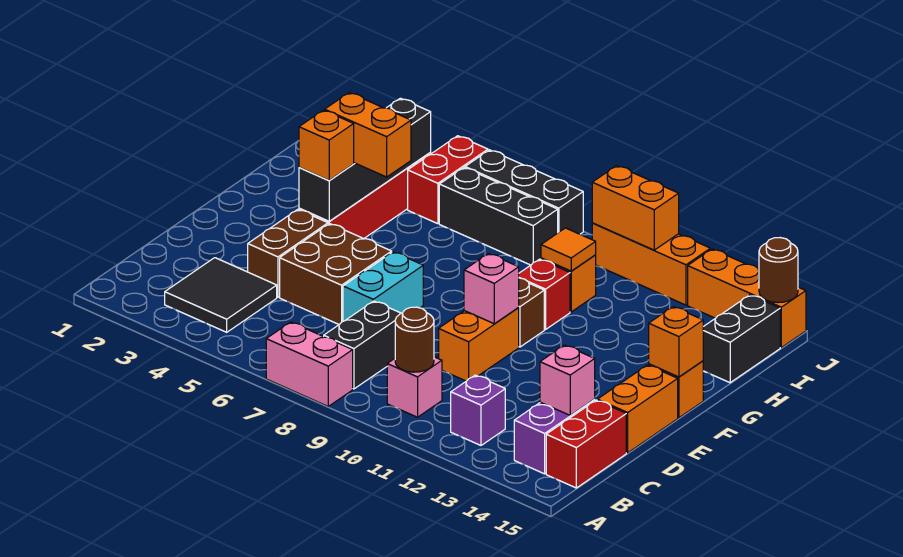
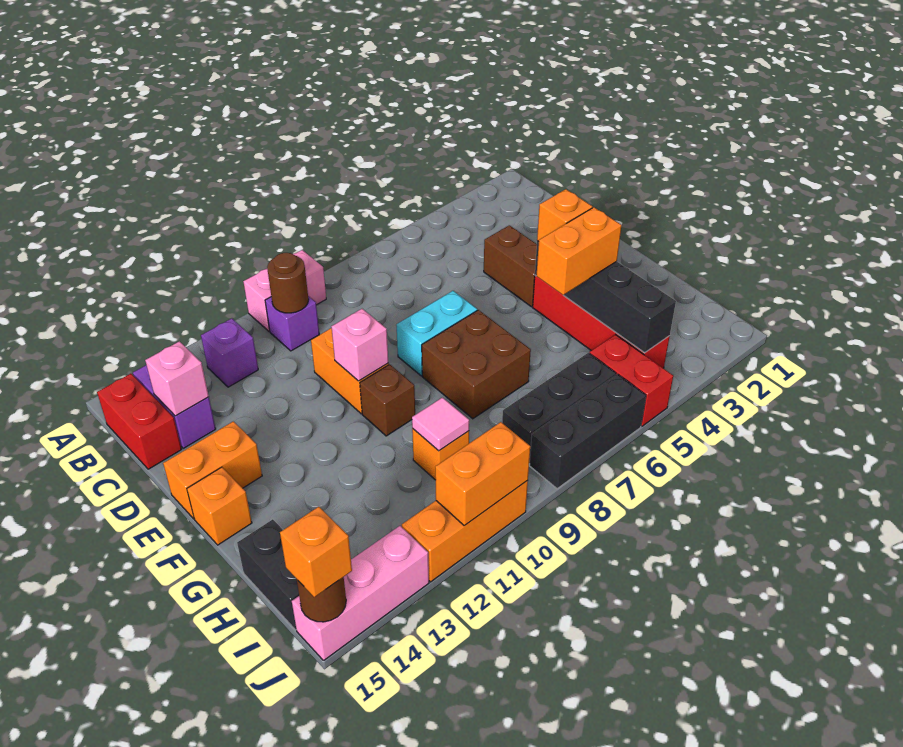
pink 1x2 brick [266,322,353,406] -> pink 1x2 brick moved to [243,250,326,331]
black 2x2 tile [165,258,277,332] -> none
black 1x2 brick [324,301,401,389] -> none
pink 1x1 brick [387,357,442,417] -> purple 1x1 brick [265,296,319,351]
brown 2x2 brick [280,223,392,325] -> brown 2x2 brick moved to [422,310,531,419]
cyan 1x2 brick [343,252,423,321] -> cyan 1x2 brick turned to [396,291,477,376]
orange 1x2 brick [597,365,678,453] -> orange 1x2 brick turned to [163,421,262,519]
orange 1x1 brick [649,307,703,377] -> orange 1x1 brick moved to [280,507,352,597]
red 1x1 brick [519,259,570,329] -> none
orange 1x1 tile [541,228,596,271] -> pink 1x1 tile [412,397,469,451]
orange 1x3 brick [688,249,806,347] -> pink 1x3 brick [292,526,429,661]

